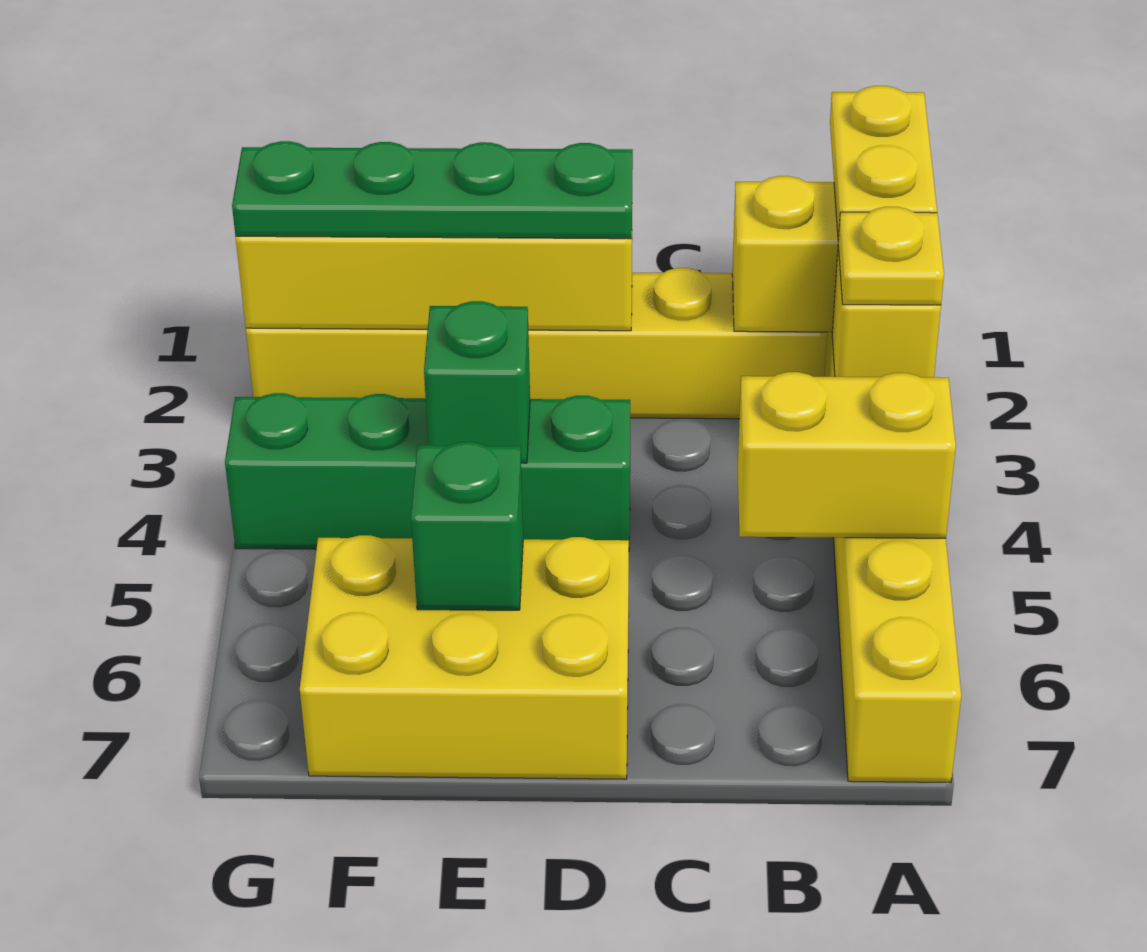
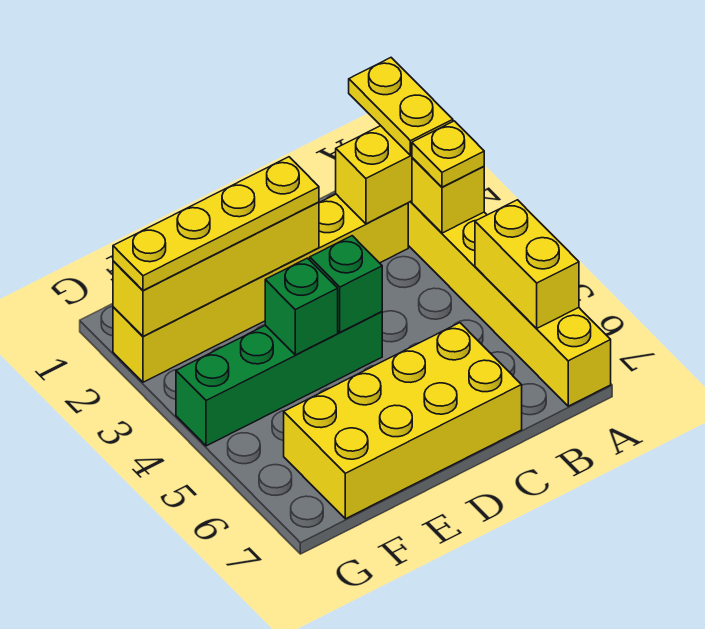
yellow 1x2 brick [738,372,956,538] -> yellow 1x2 brick turned to [475,200,579,329]
green 1x4 plate [232,141,633,239] -> yellow 1x4 plate [113,157,319,290]
yellow 2x3 brick [300,535,629,779] -> yellow 2x4 brick [284,323,522,519]
green 1x1 brick [411,442,523,610] -> green 1x1 brick moved to [310,236,382,333]

